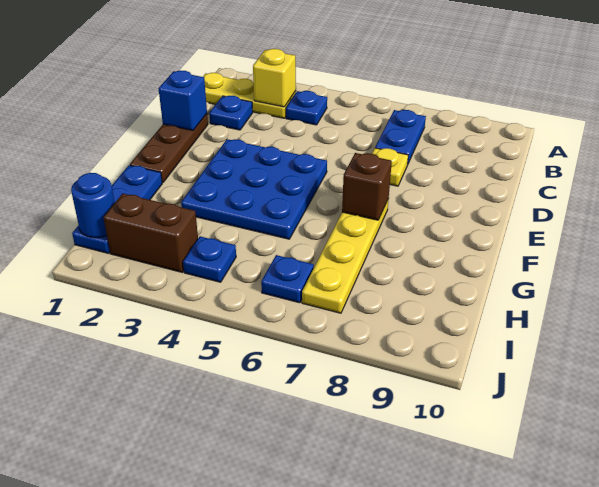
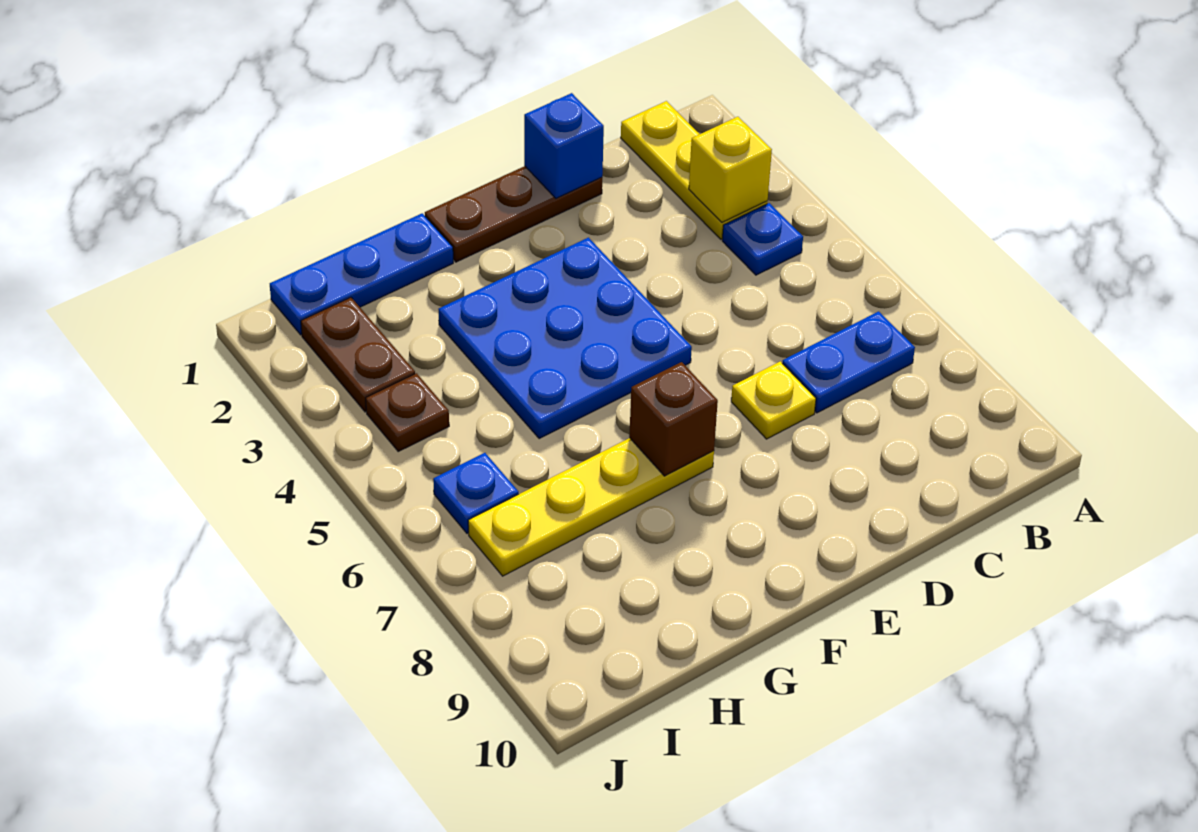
blue 1x1 plate [209,96,253,130] -> none
blue 1x1 round brick [71,173,115,238] -> none
brown 1x2 brick [103,194,198,272] -> brown 1x2 plate [301,297,415,412]
blue 1x1 plate [183,236,236,282] -> brown 1x1 plate [366,373,449,451]

